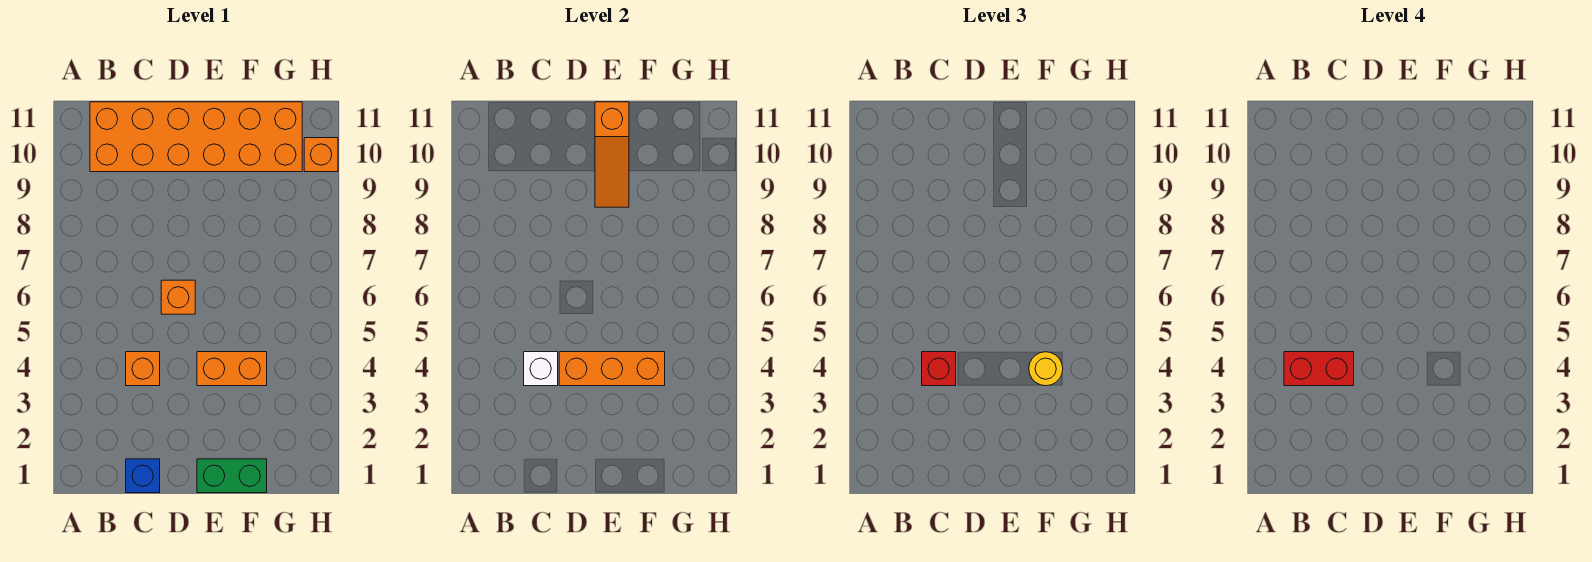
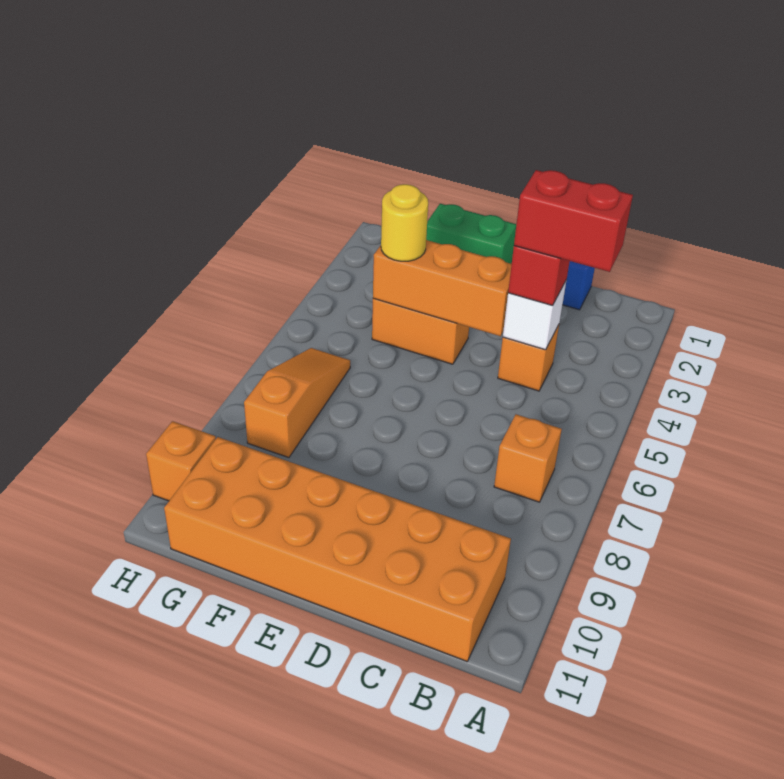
orange 1x1 brick [161,280,195,314] -> orange 1x1 brick moved to [494,414,562,502]
orange 1x3 slope [595,102,629,207] -> orange 1x3 slope moved to [244,348,350,458]

